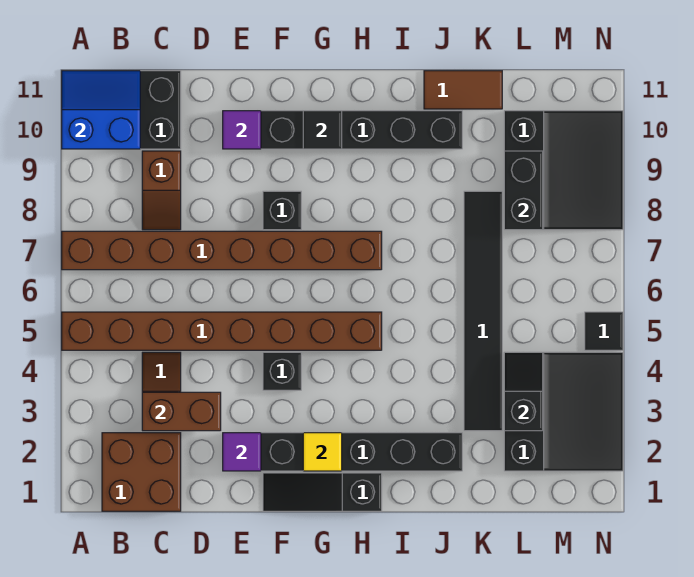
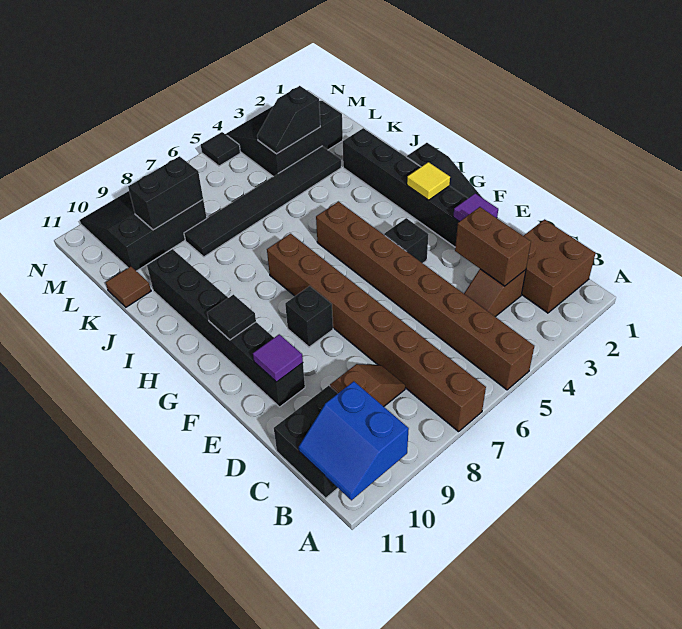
brown 1x2 tile [424,71,502,109] -> brown 1x1 tile [106,267,151,307]

